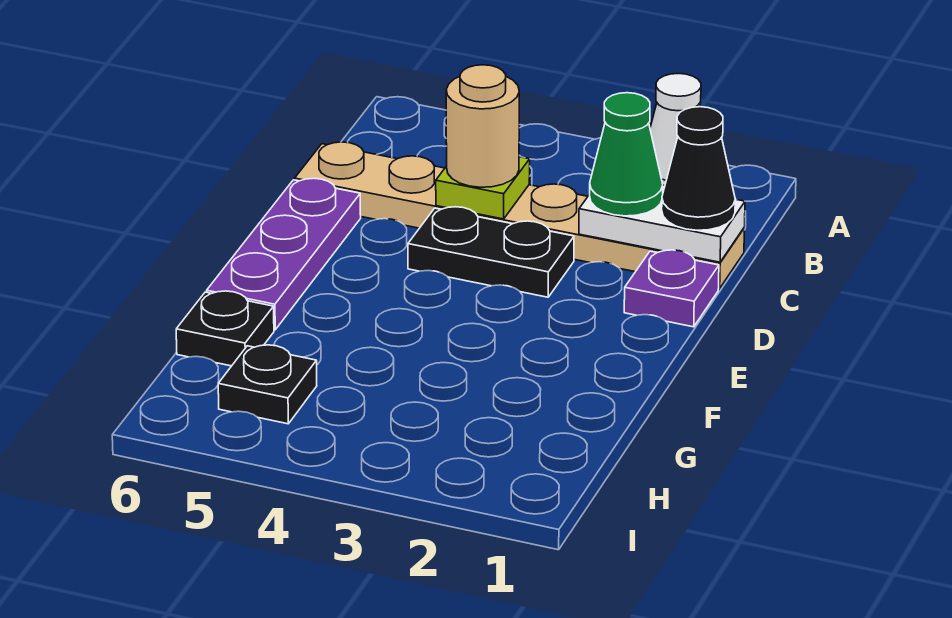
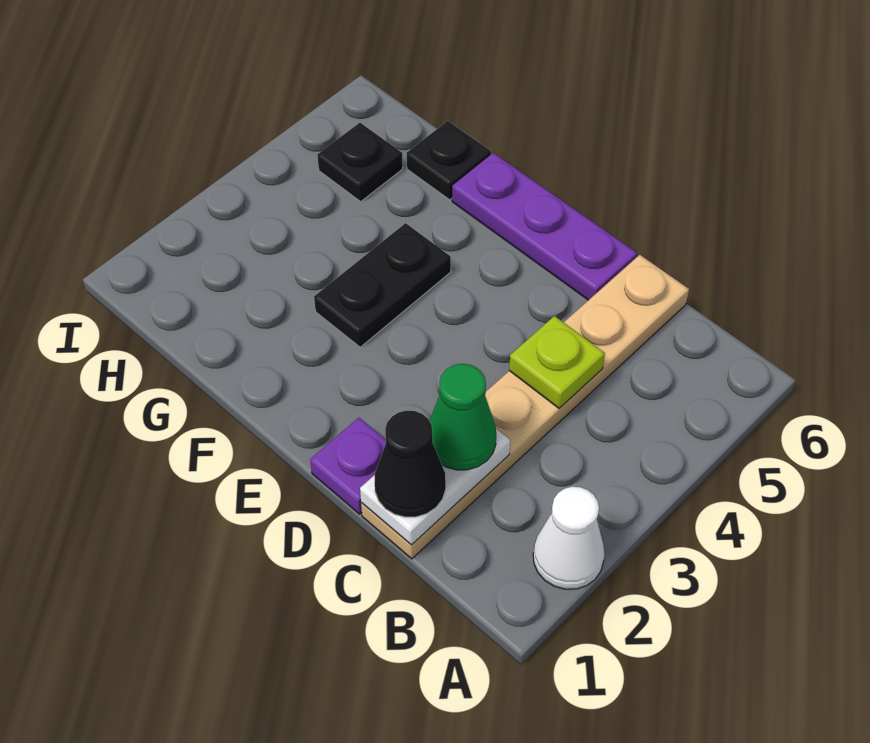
tan 1x1 round brick [446,65,519,187] -> none
black 1x2 plate [408,207,574,297] -> black 1x2 plate moved to [314,223,451,347]

